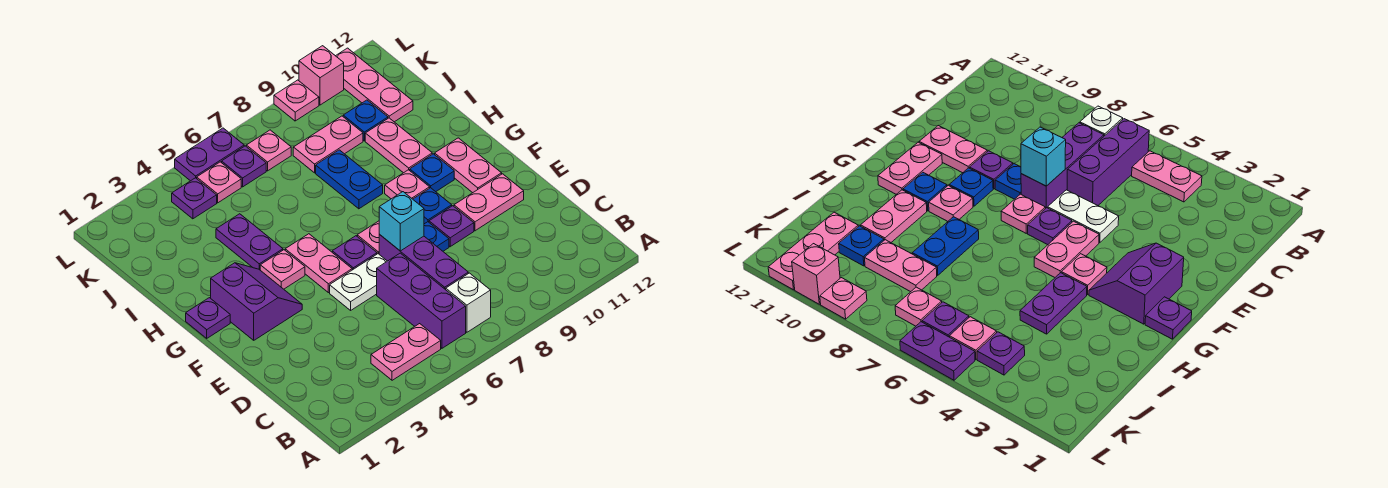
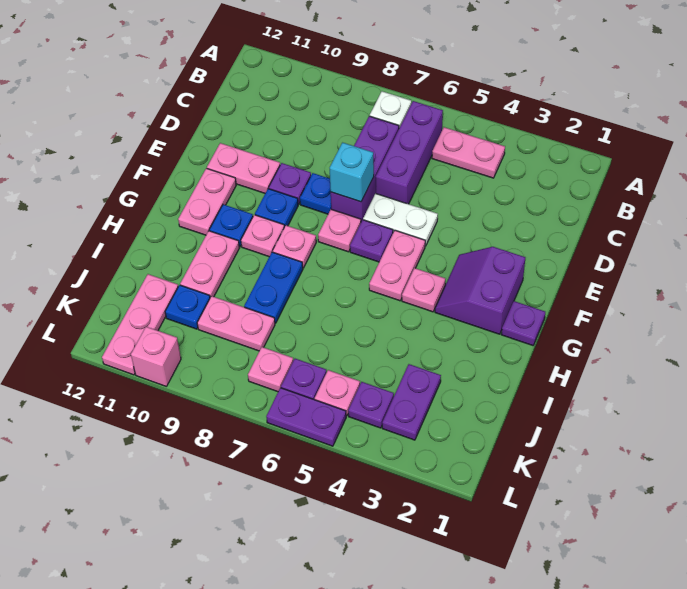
purple 1x2 plate [216,214,283,270] -> purple 1x2 plate moved to [382,364,441,440]
pink 1x1 plate [274,80,319,121] -> pink 1x1 plate moved to [273,225,316,268]

